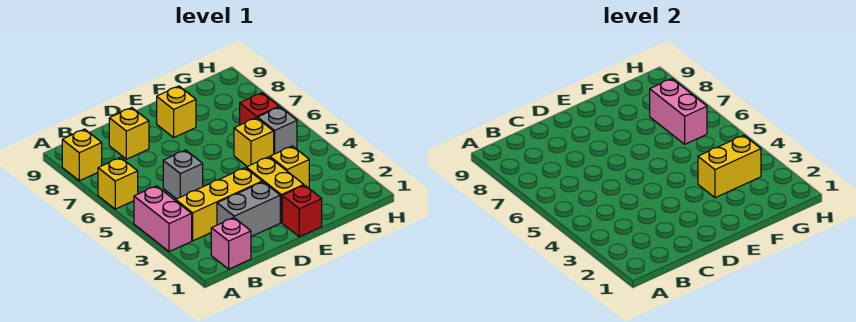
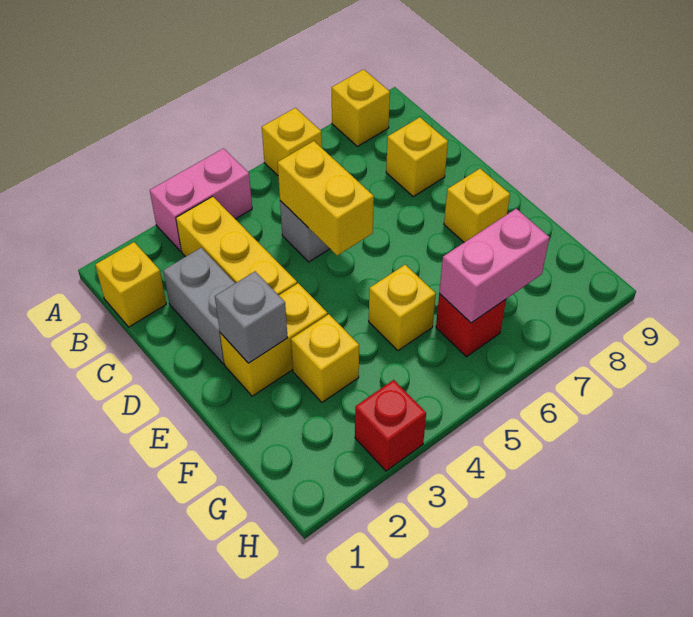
pink 1x1 brick [211,218,251,269] -> yellow 1x1 brick [95,242,166,327]
red 1x1 brick [282,185,322,237] -> red 1x1 brick moved to [355,380,426,471]
yellow 1x2 brick [698,135,761,198] -> yellow 1x2 brick moved to [278,141,374,256]
grey 1x1 brick [258,107,297,154] -> grey 1x1 brick moved to [215,271,288,363]

